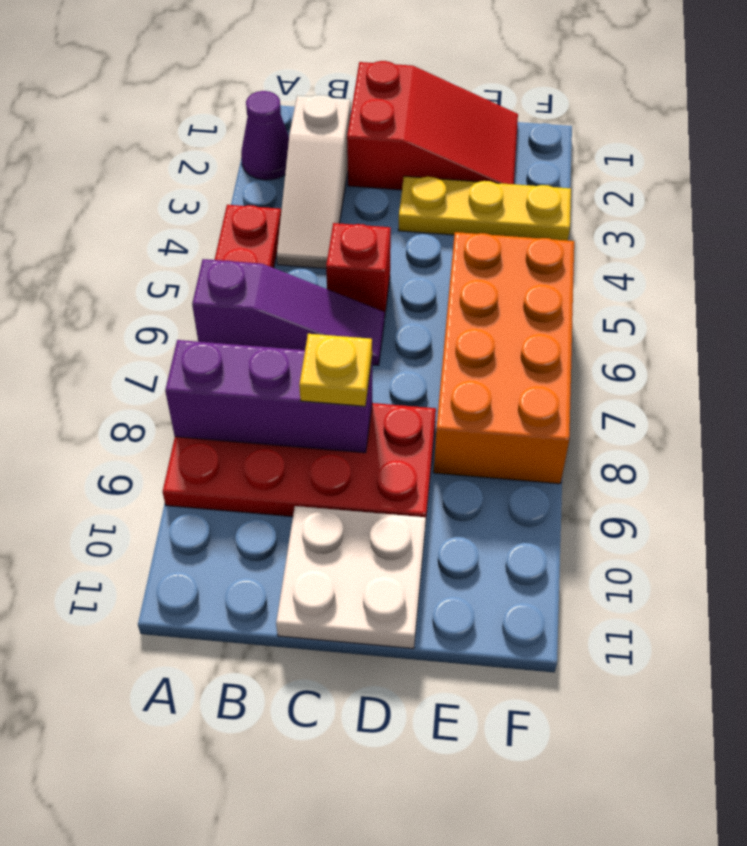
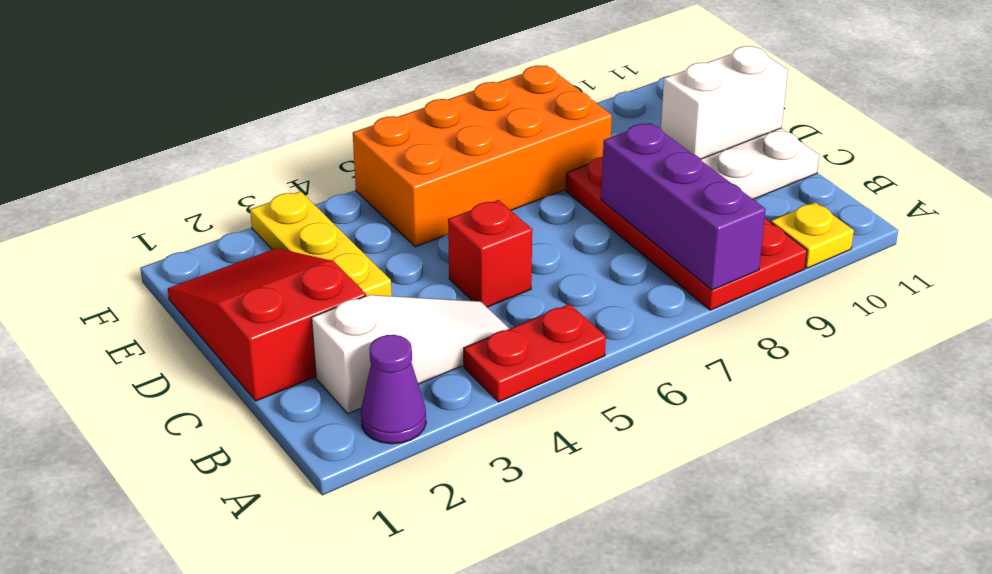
purple 1x3 slope [192,259,385,365] -> none
yellow 1x1 plate [299,334,372,406] -> yellow 1x1 plate moved to [771,202,854,268]
none -> white 1x2 brick [661,46,788,159]

